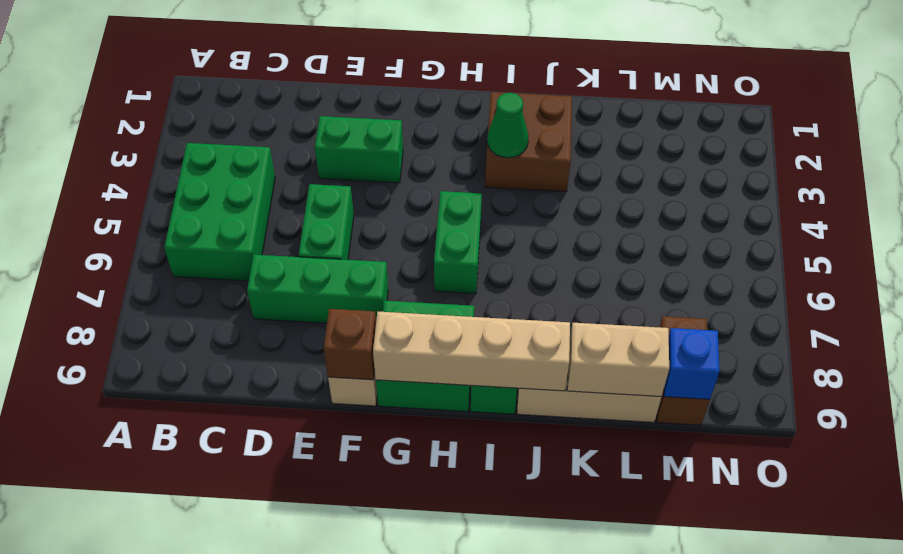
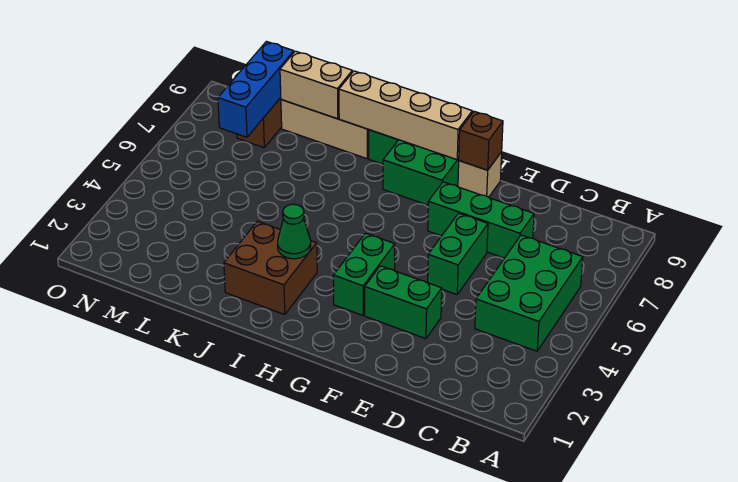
green 1x2 brick [434,191,482,294] -> green 1x2 brick moved to [333,233,395,315]
blue 1x1 brick [664,328,720,399] -> blue 1x3 brick [218,41,294,137]

